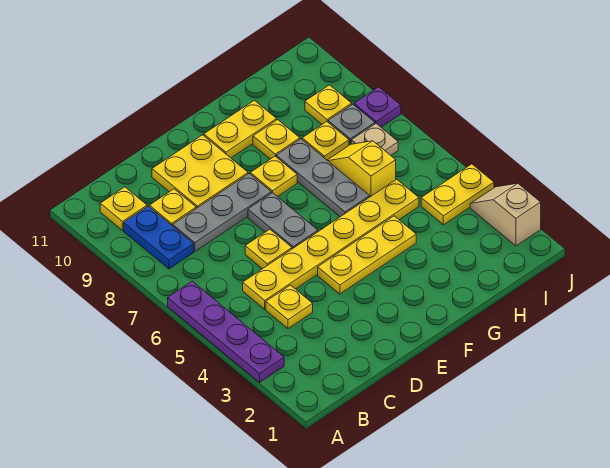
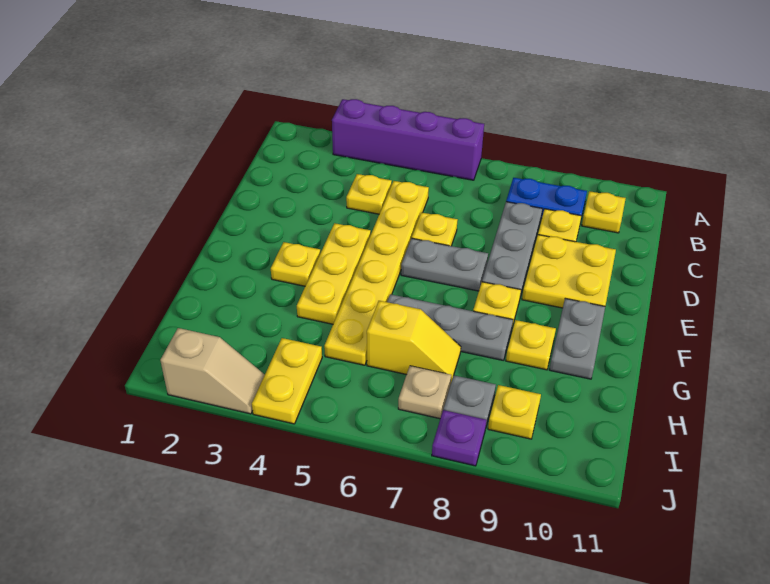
purple 1x4 plate [168,281,284,382] -> purple 1x4 brick [332,99,484,180]
yellow 1x2 plate [204,100,277,158] -> grey 1x2 plate [549,298,605,379]
yellow 1x1 plate [302,122,349,160] -> yellow 1x1 plate moved to [271,242,320,286]

